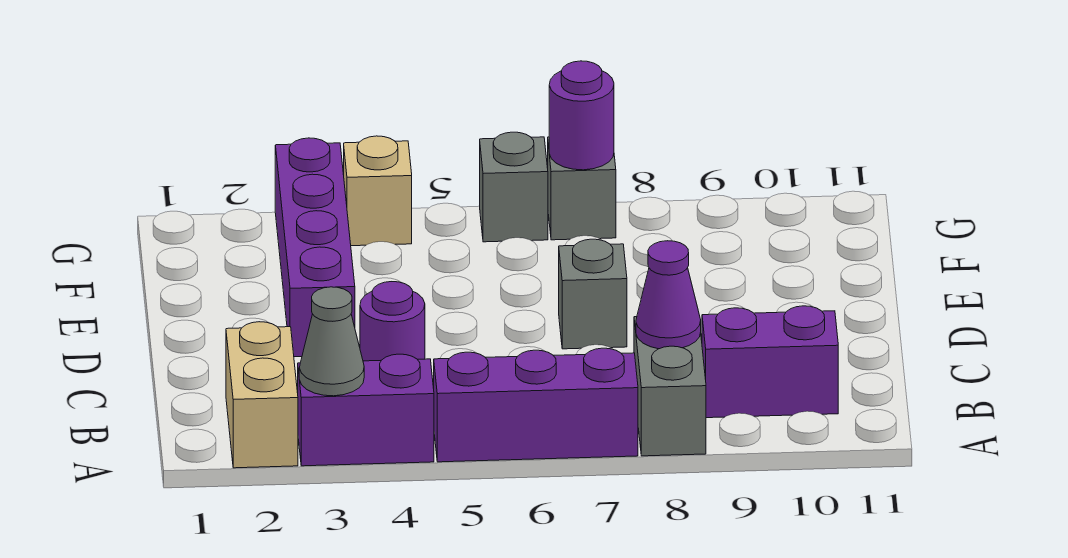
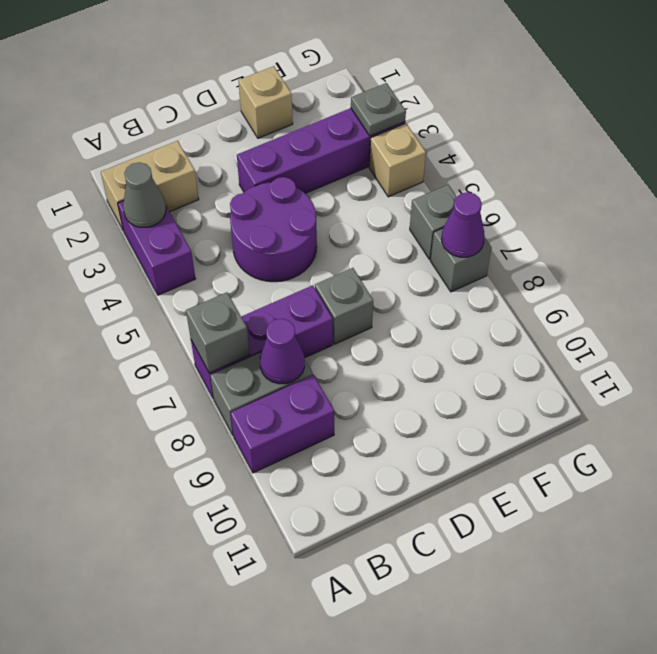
purple 1x3 brick [434,348,638,462] -> purple 1x3 brick turned to [191,285,333,399]
none -> grey 1x1 brick [186,292,250,373]
purple 1x2 brick [702,306,838,418] -> purple 1x2 brick turned to [231,375,334,473]
purple 1x1 round brick [360,282,425,361] -> purple 2x2 round brick [230,177,317,282]
none -> tan 1x1 brick [238,66,293,138]
none -> grey 1x1 plate [351,83,406,136]
purple 1x1 round brick [549,61,614,170] -> purple 1x1 cone [442,192,485,257]

